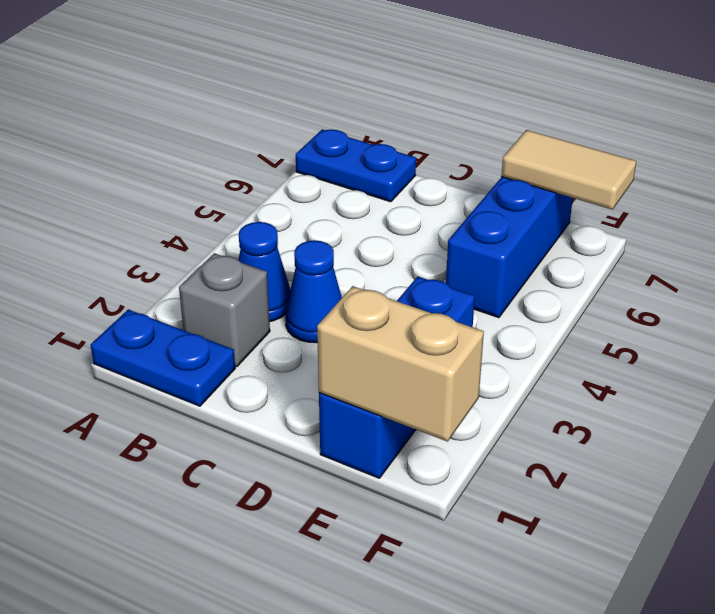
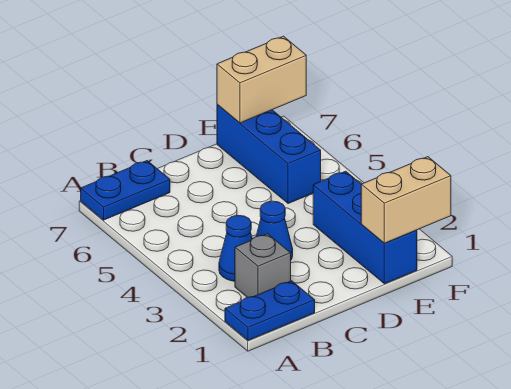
tan 1x2 tile [501,130,636,210] -> tan 1x2 brick [217,36,306,123]

